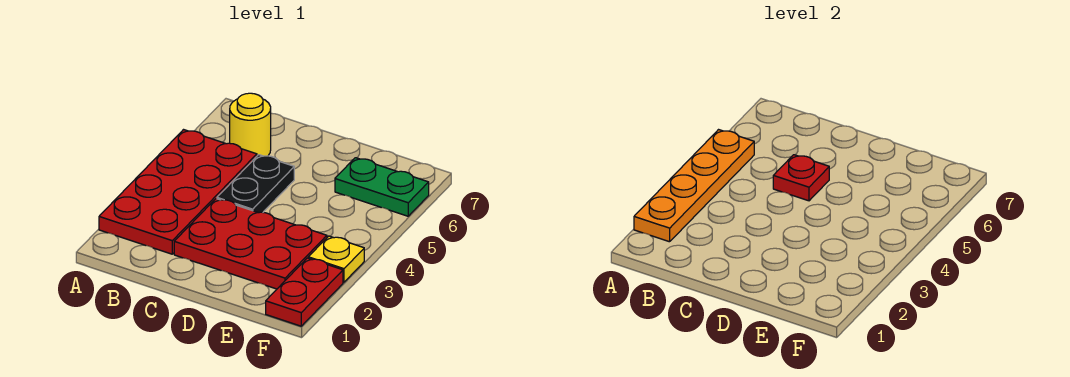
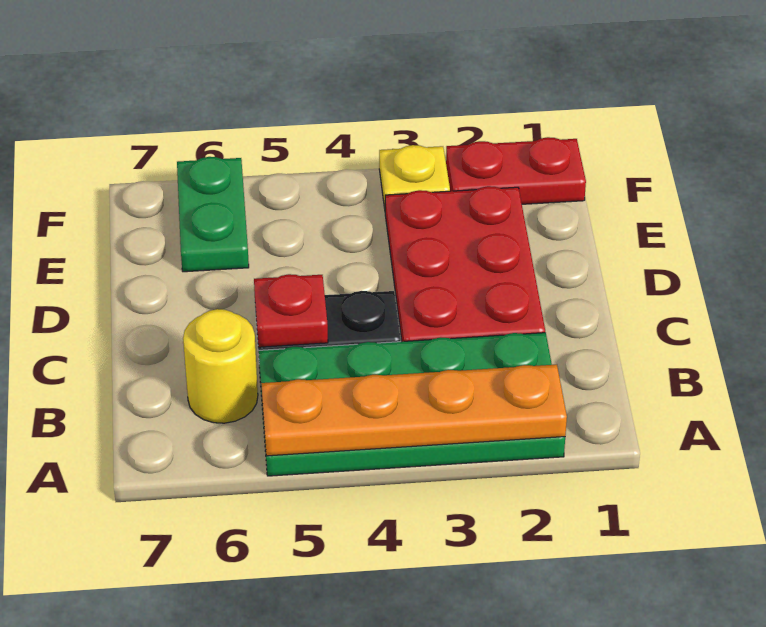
red 2x4 plate [99,130,257,254] -> green 2x4 plate [259,333,565,476]

